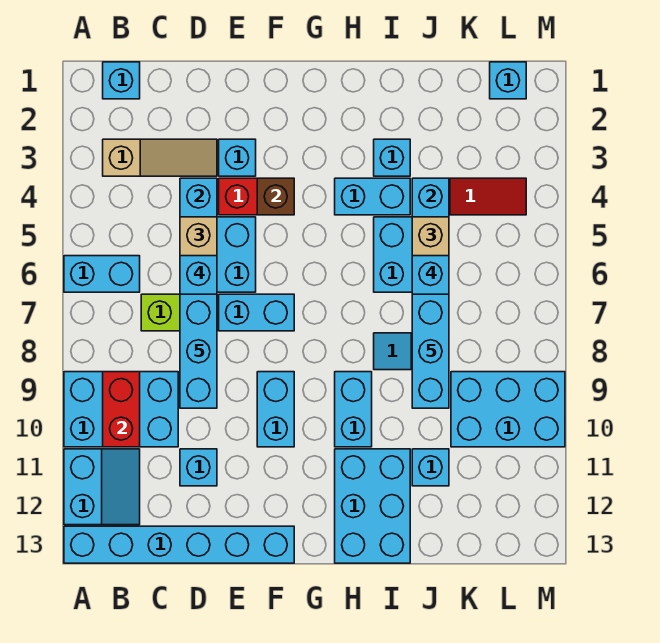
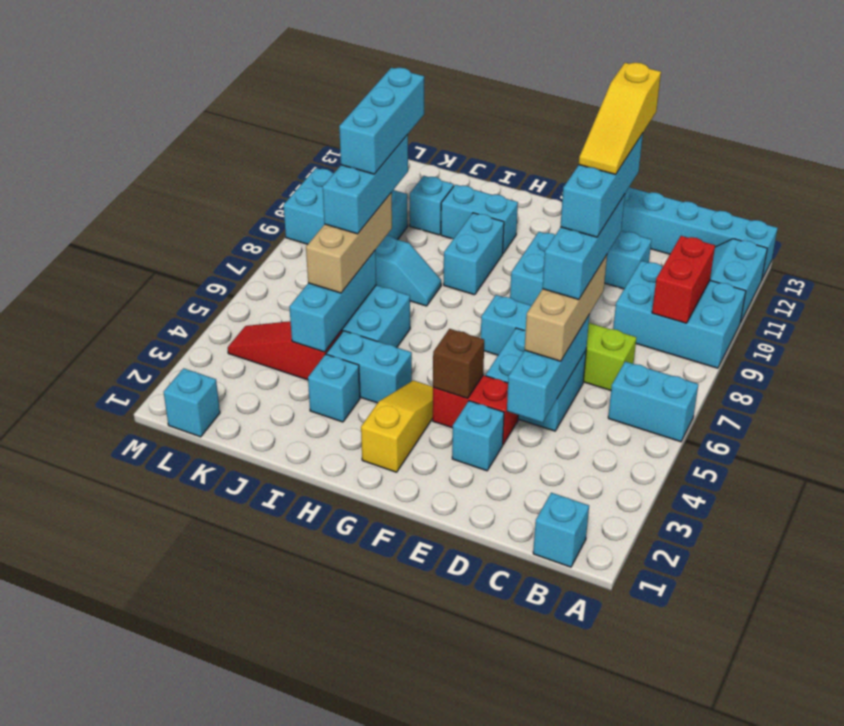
tan 1x3 slope [103,139,217,176] -> none
none -> yellow 1x3 slope [579,63,661,175]
none -> yellow 1x3 slope [361,380,433,472]
cyan 2x3 brick [335,449,410,563] -> cyan 1x2 brick [441,184,518,253]

